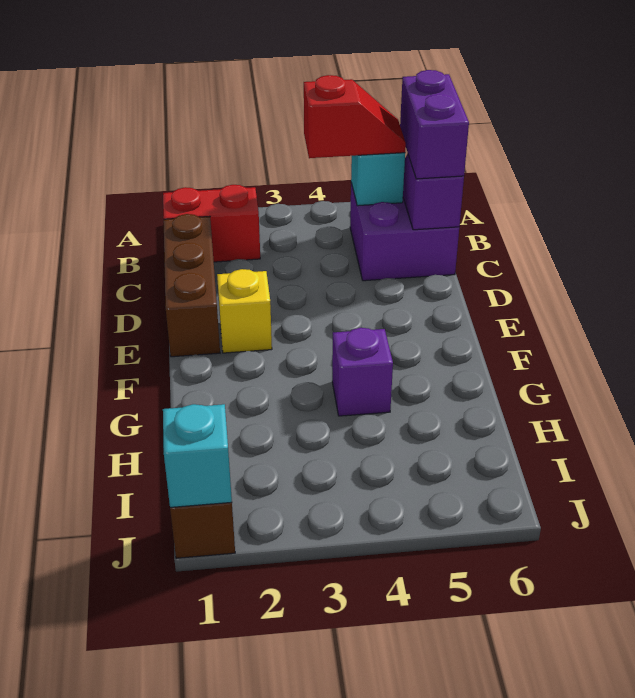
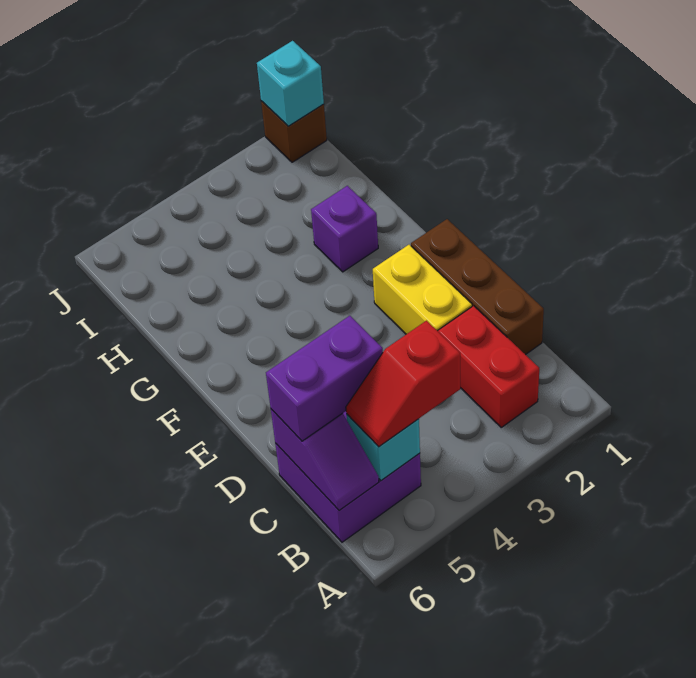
red 1x2 brick [163,185,260,262] -> red 1x2 brick turned to [438,306,539,427]
purple 1x2 brick [400,70,469,179] -> purple 1x2 brick turned to [266,316,383,441]
yellow 1x1 brick [217,269,272,353] -> yellow 1x2 brick [373,245,472,334]
purple 1x1 brick [332,328,393,416] -> purple 1x1 brick moved to [311,186,378,272]

